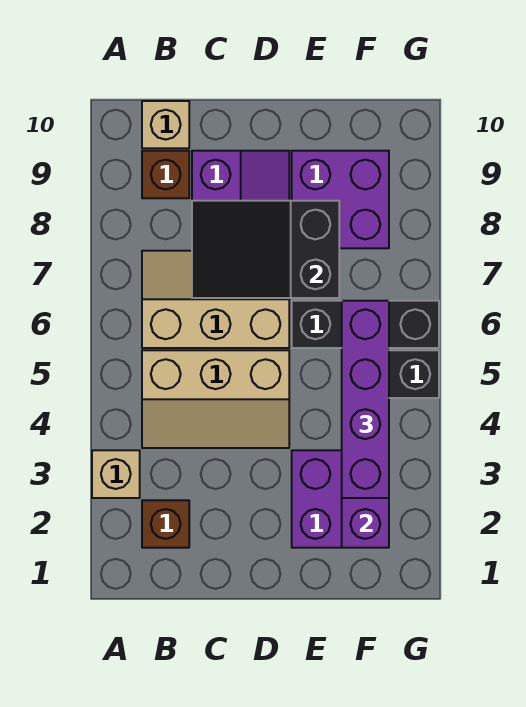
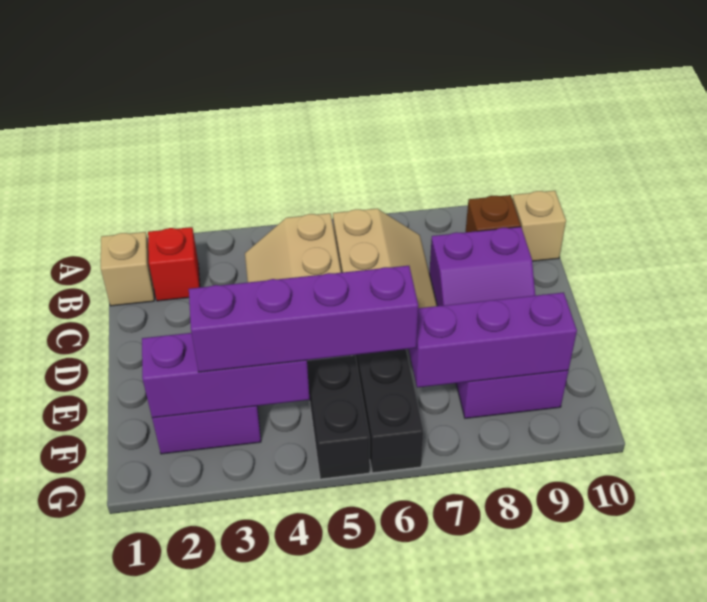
tan 1x1 brick [92,450,140,498] -> tan 1x1 brick moved to [101,232,154,306]
brown 1x1 brick [142,500,189,548] -> red 1x1 brick [148,227,200,301]
black 2x3 slope [192,201,339,298] -> none
none -> purple 1x3 brick [409,292,577,388]

